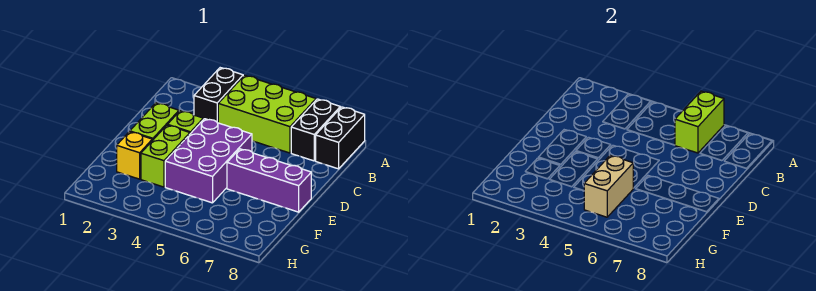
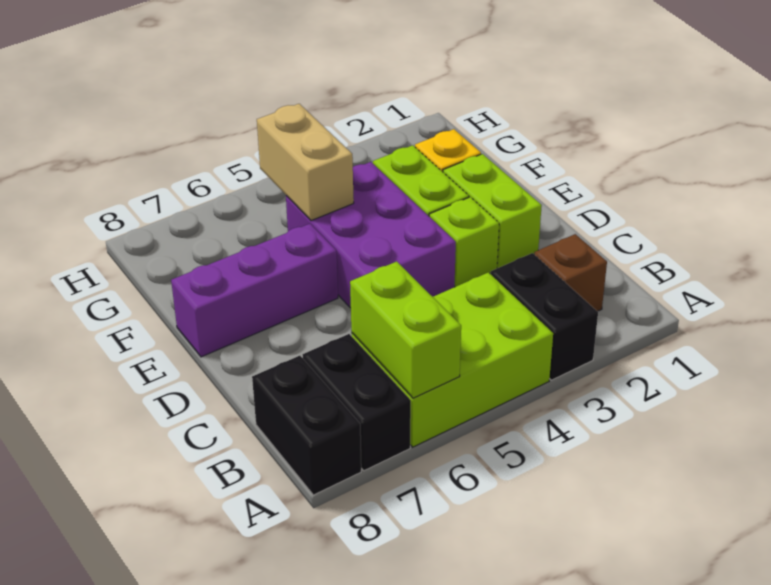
none -> brown 1x1 brick [534,234,607,311]

